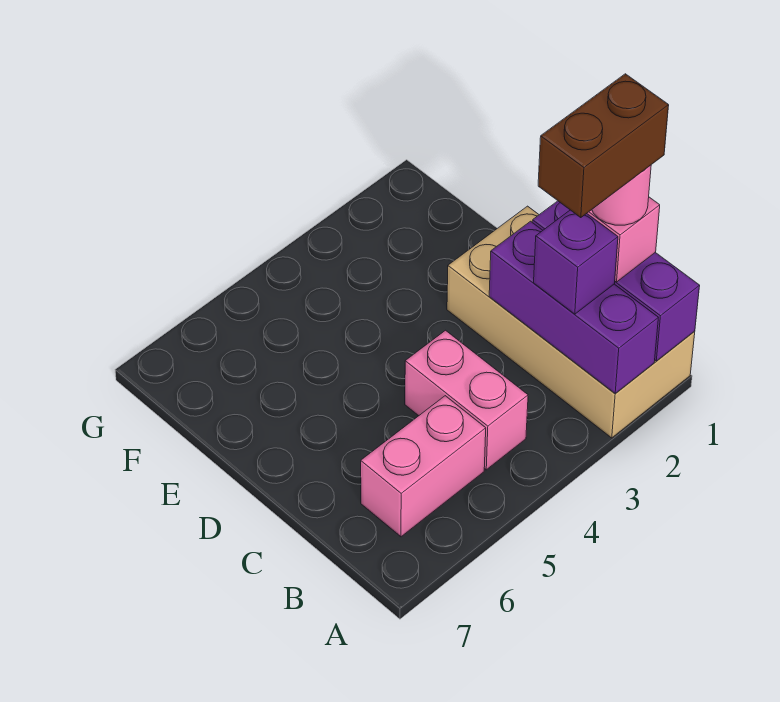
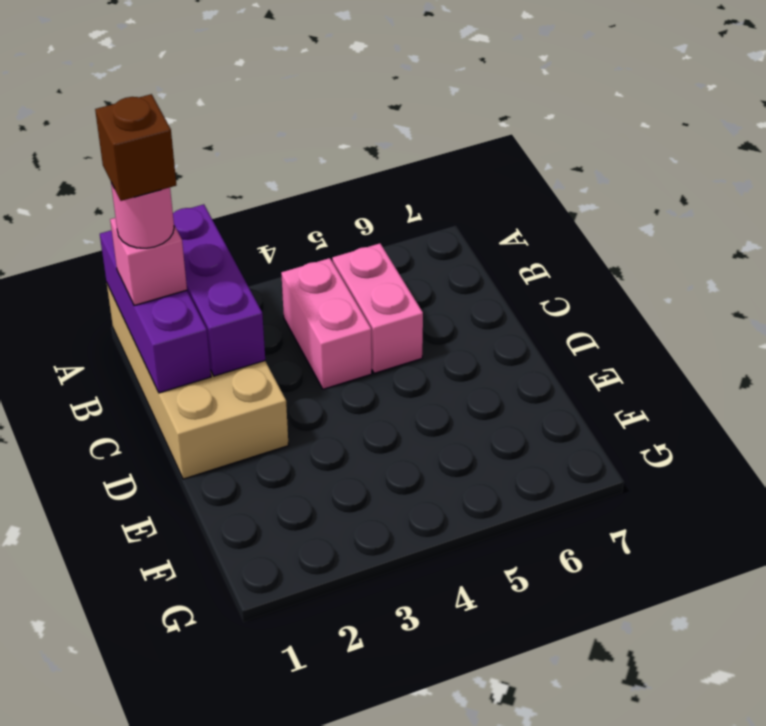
brown 1x2 brick [538,74,669,218] -> brown 1x1 brick [95,94,176,201]
purple 1x1 brick [534,210,618,314] -> none
pink 1x2 brick [361,396,486,537] -> pink 1x2 brick turned to [332,243,423,373]

